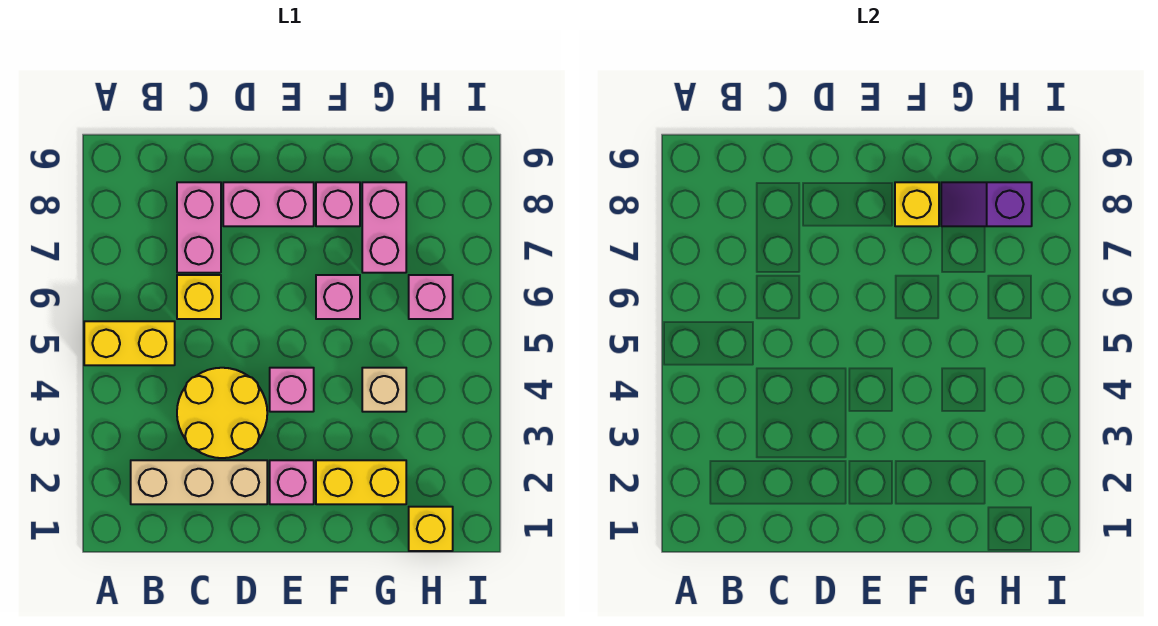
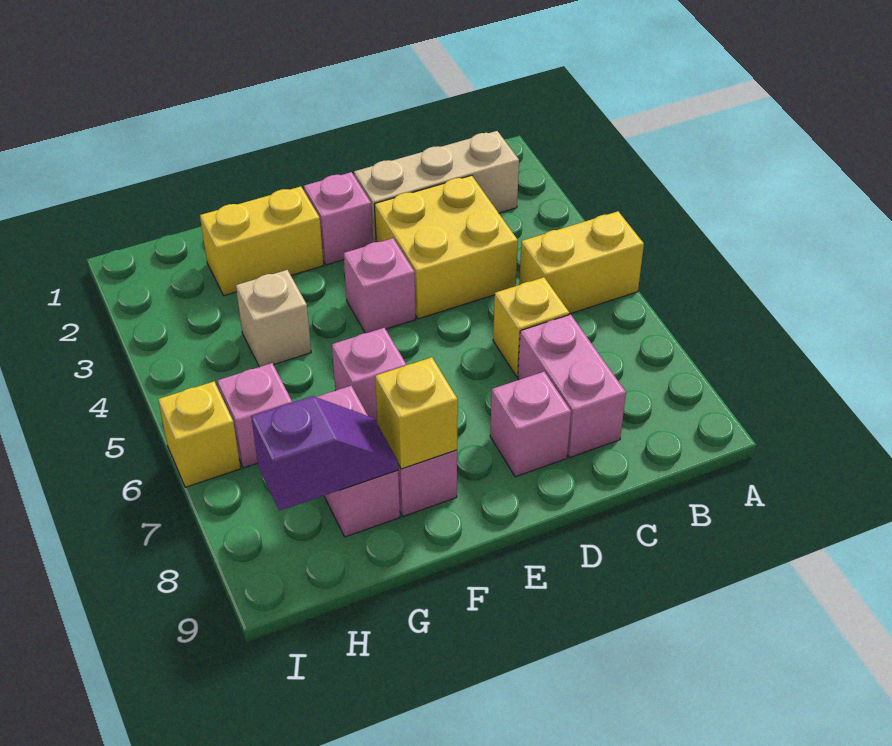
yellow 2x2 round brick [177,368,267,458] -> yellow 2x2 brick [375,175,518,319]
pink 1x2 brick [223,182,314,226] -> pink 1x1 brick [490,372,571,477]
yellow 1x1 brick [409,507,453,551] -> yellow 1x1 brick moved to [158,382,241,487]

